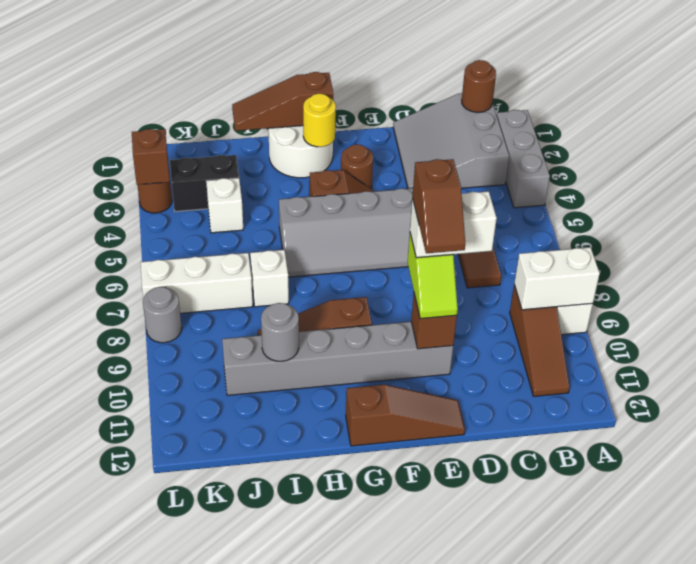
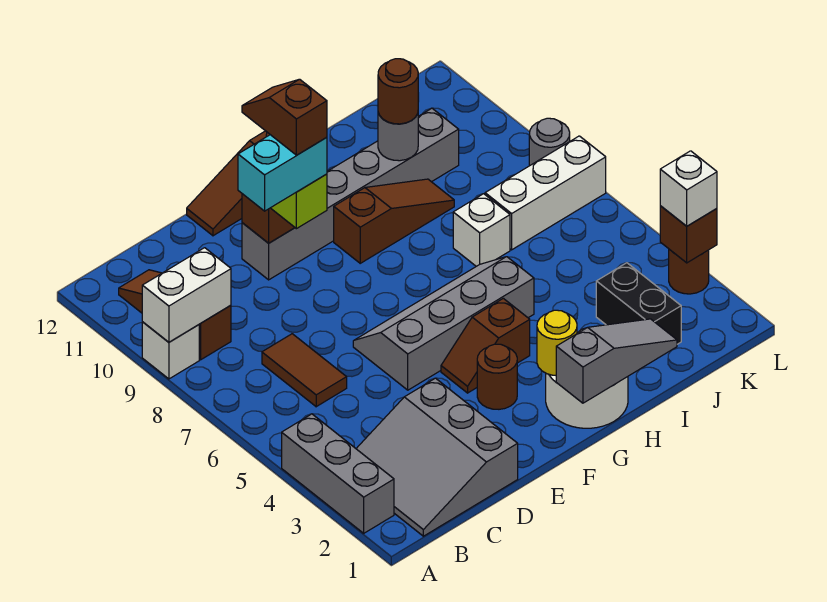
grey 3x3 slope [393,93,509,189] -> grey 3x3 slope turned to [356,378,518,536]
brown 1x1 round brick [462,60,496,112] -> brown 1x1 round brick moved to [378,59,418,124]
white 1x2 brick [410,191,497,258] -> cyan 1x2 brick [238,135,327,211]
brown 1x3 slope [232,72,333,131] -> grey 1x3 slope [556,319,677,403]
black 1x2 brick [170,155,239,211] -> black 1x2 brick turned to [596,263,681,344]
white 1x1 brick [206,178,243,233] -> white 1x1 brick moved to [660,151,717,226]

